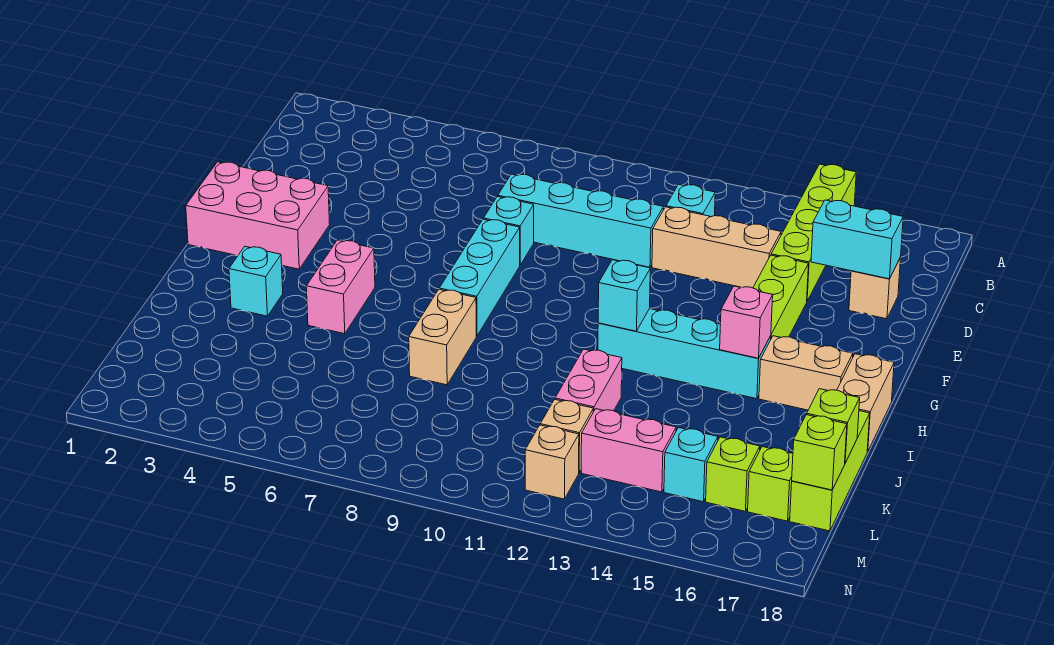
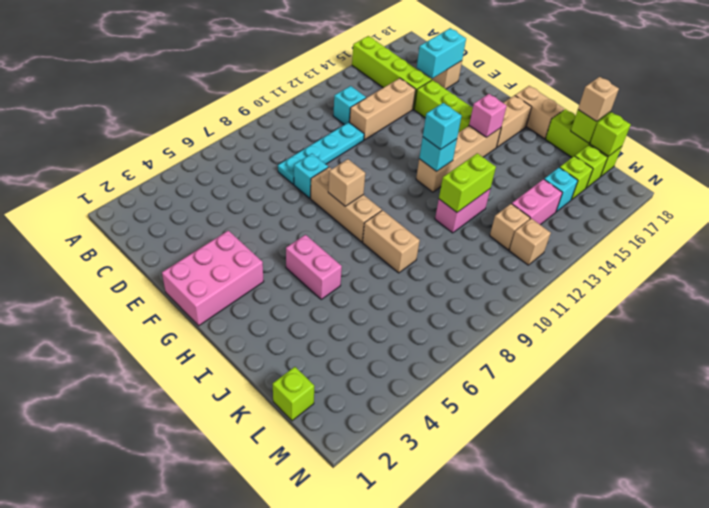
cyan 1x4 brick [498,174,663,267] -> cyan 1x4 plate [278,122,364,184]
cyan 1x3 brick [439,219,520,336] -> tan 1x3 brick [311,167,382,242]
none -> tan 1x1 brick [328,159,365,206]
cyan 1x4 brick [598,309,771,399] -> tan 1x4 brick [416,126,501,192]
cyan 1x1 brick [229,247,283,316] -> cyan 1x1 brick moved to [423,103,462,150]
none -> lime 1x2 brick [439,153,496,212]
pink 1x2 brick [555,349,622,412] -> pink 1x2 brick turned to [435,189,490,233]
none -> tan 1x1 brick [578,77,619,121]
none -> lime 1x1 brick [273,367,314,421]

